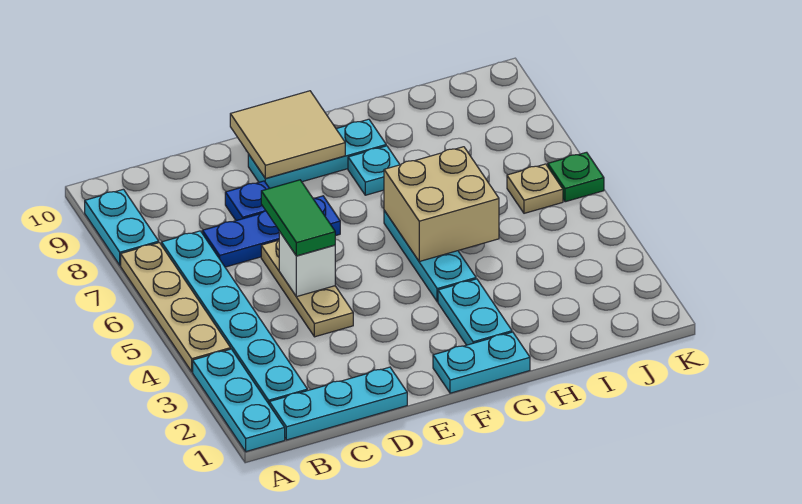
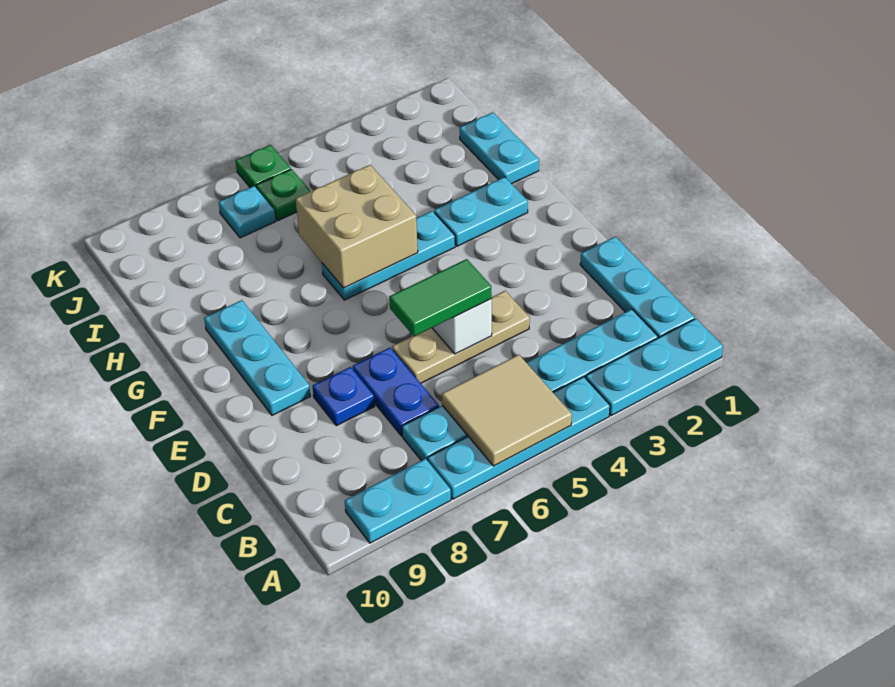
tan 1x4 plate [121,243,231,372] -> cyan 1x4 plate [428,377,610,499]
blue 1x3 plate [202,196,340,267] -> blue 1x2 plate [353,348,439,436]
tan 2x2 tile [230,91,345,179] -> tan 2x2 tile moved to [442,355,572,466]
cyan 1x2 plate [433,332,530,393] -> cyan 1x2 plate moved to [460,112,539,184]
cyan 1x1 plate [348,146,400,195] -> cyan 1x1 plate moved to [219,186,276,238]
tan 1x1 plate [507,164,563,213] -> green 1x1 plate [256,169,311,221]

